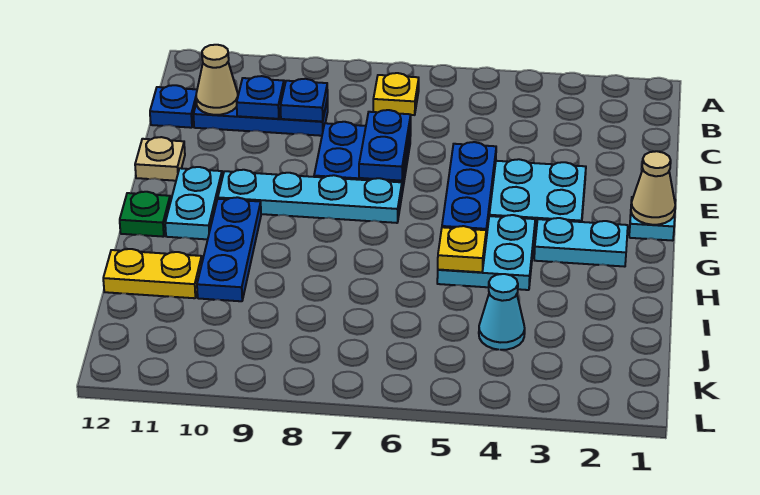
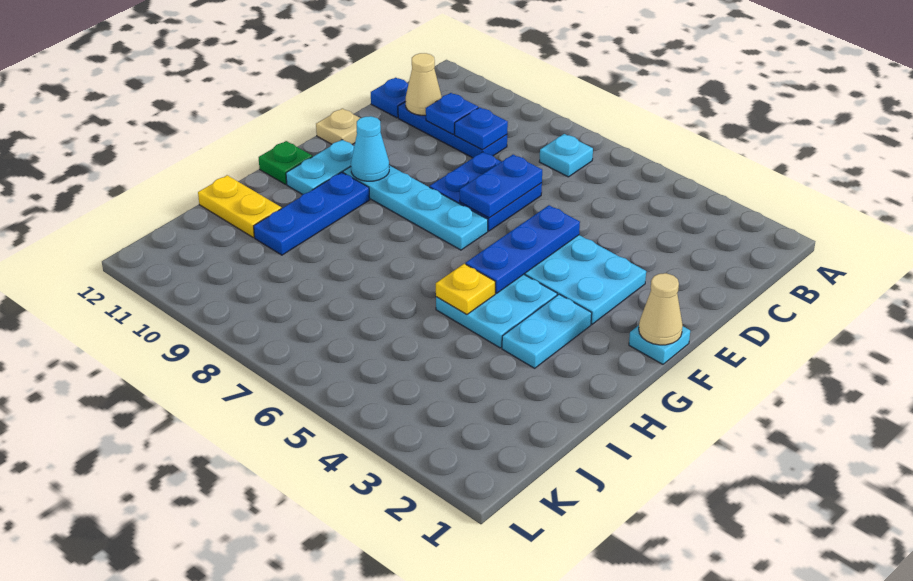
yellow 1x1 plate [373,73,419,115] -> cyan 1x1 plate [539,134,593,177]
cyan 1x2 plate [534,218,628,267] -> cyan 1x2 plate turned to [502,294,592,368]
cyan 1x1 cone [479,274,525,350] -> cyan 1x1 cone moved to [351,116,389,181]

